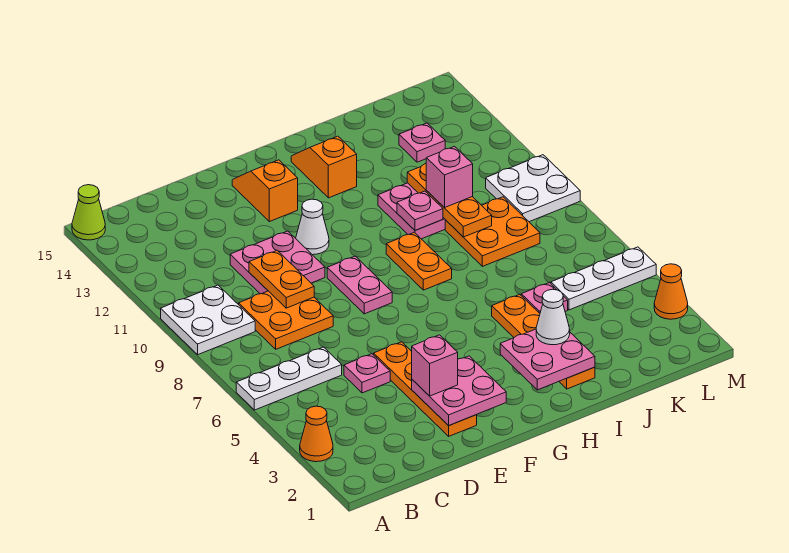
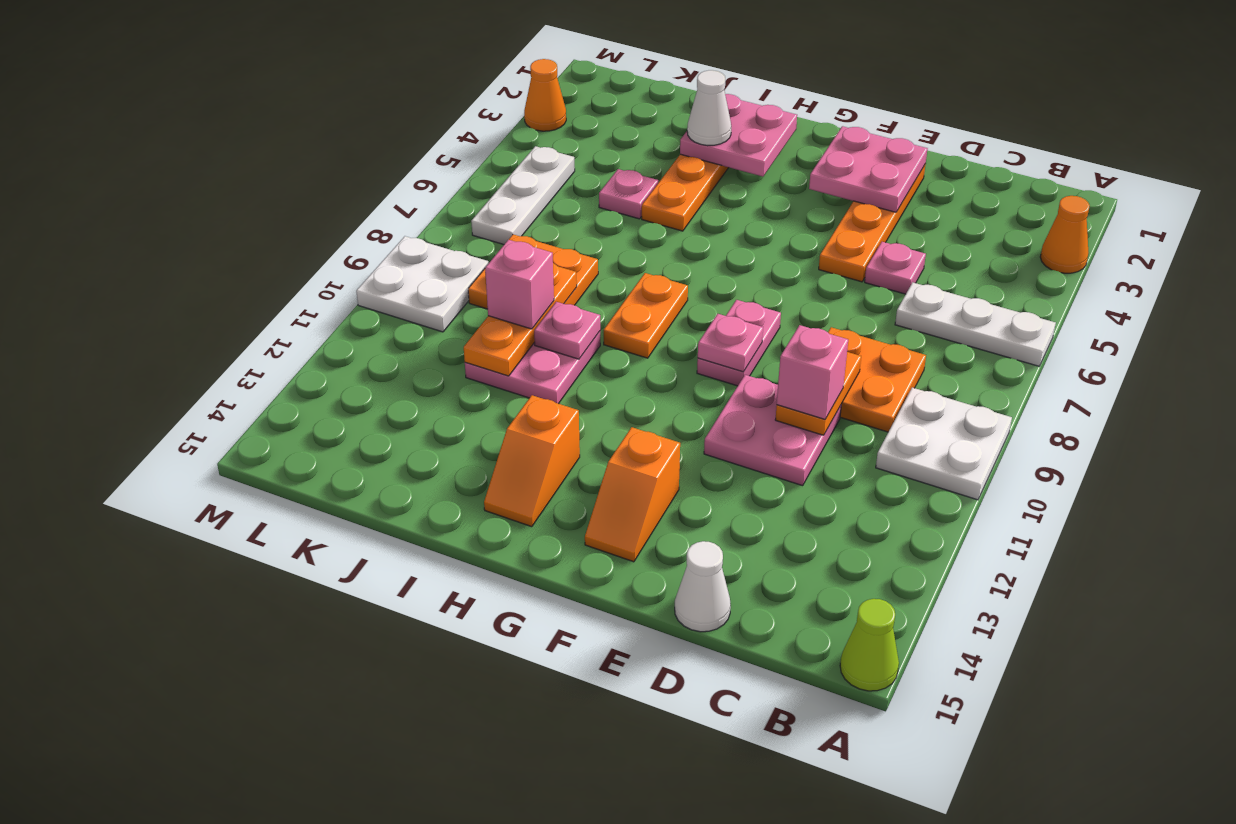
pink 1x1 brick [412,335,458,396] -> pink 1x1 brick moved to [777,325,848,419]
white 1x1 cone [296,199,329,255] -> white 1x1 cone moved to [675,541,731,632]
white 1x3 plate [551,247,656,310] -> white 1x3 plate turned to [471,146,575,245]
pink 1x1 plate [399,123,445,162] -> pink 1x1 plate moved to [698,314,763,372]

